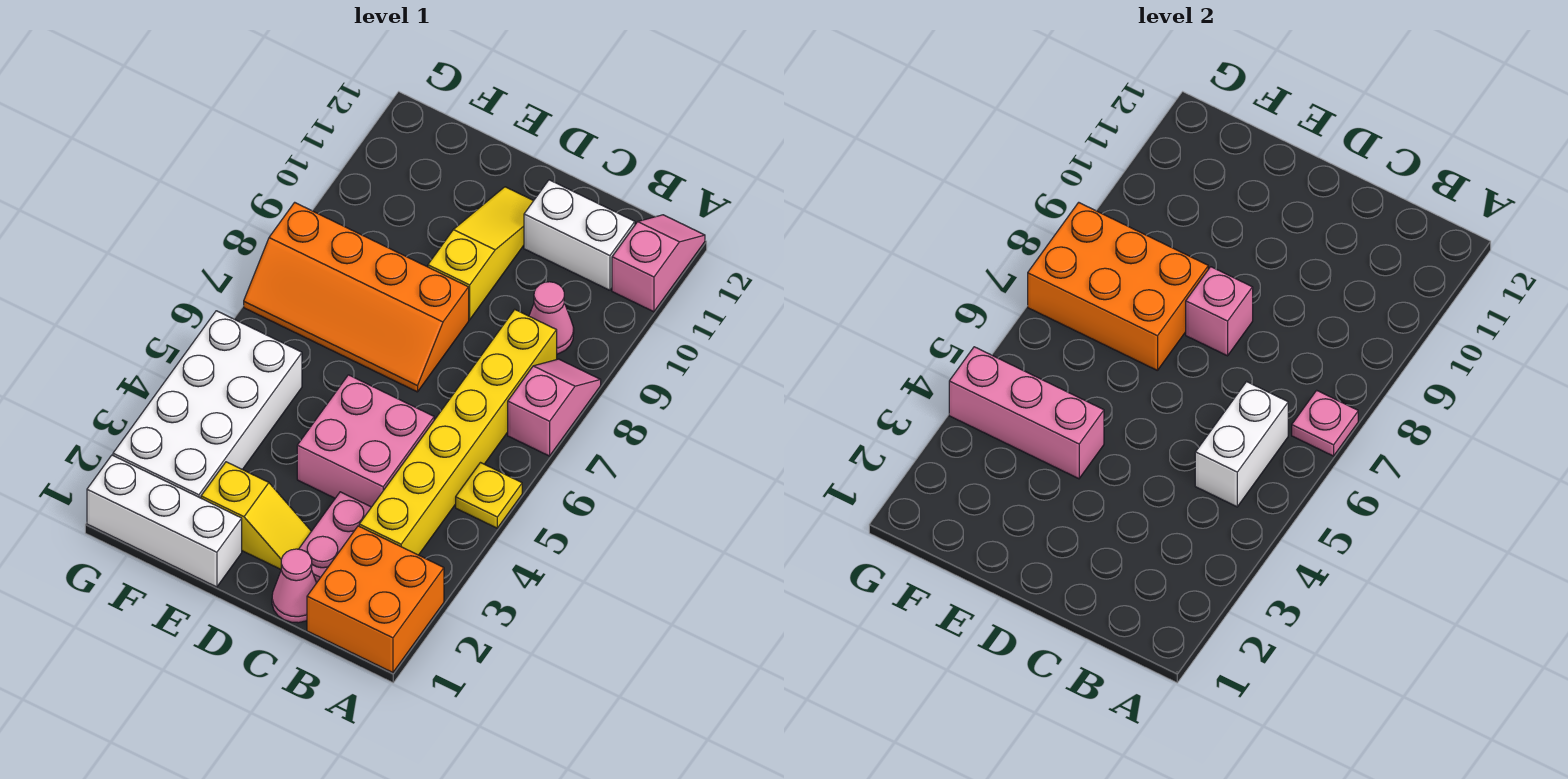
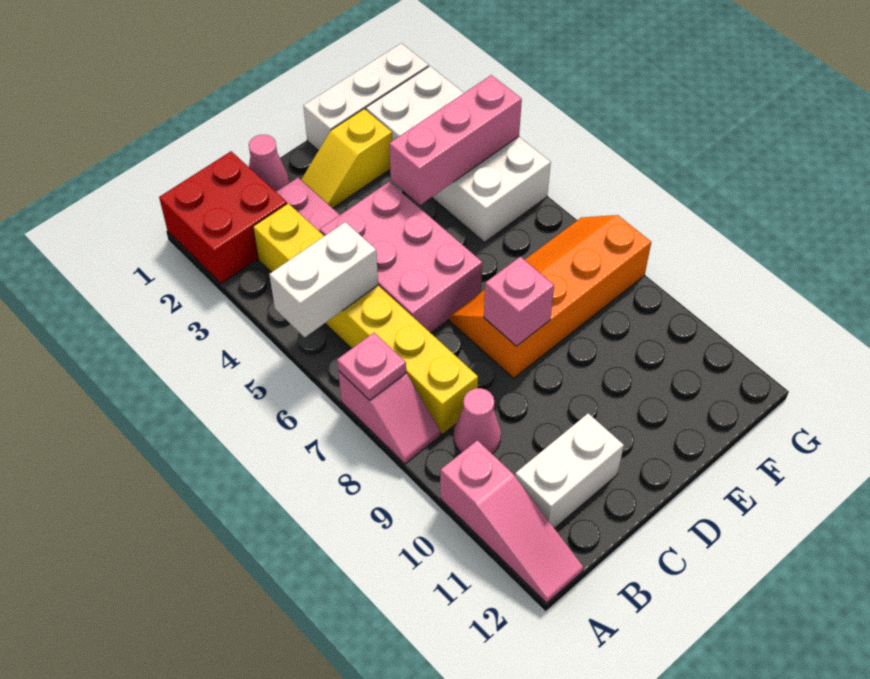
orange 2x2 brick [307,526,444,673] -> red 2x2 brick [159,151,287,284]
yellow 1x1 plate [456,463,522,528] -> none
pink 1x2 slope [612,215,705,312] -> pink 1x3 slope [440,440,583,603]
white 1x2 brick [1195,382,1288,507] -> white 1x2 brick turned to [269,222,378,337]
pink 2x2 brick [297,375,434,507] -> pink 2x3 brick [320,182,482,333]
yellow 1x3 slope [428,187,533,320] -> none
orange 2x3 brick [1028,202,1208,371] -> none

